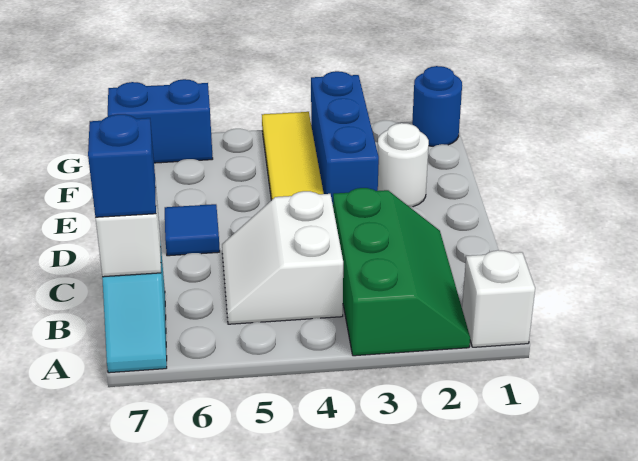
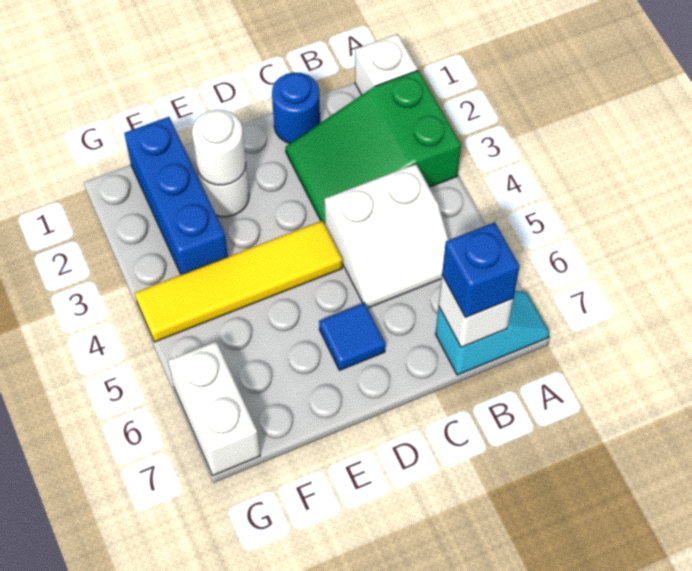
green 2x3 slope [333,188,470,356] -> green 2x3 slope turned to [286,70,461,224]
none -> white 1x1 round brick [192,110,246,185]
blue 1x3 brick [311,71,379,204] -> blue 1x3 brick turned to [124,117,228,275]
blue 1x1 round brick [412,66,462,146] -> blue 1x1 round brick moved to [272,72,320,143]
blue 1x2 brick [108,79,213,163] -> white 1x2 brick [168,342,260,475]

